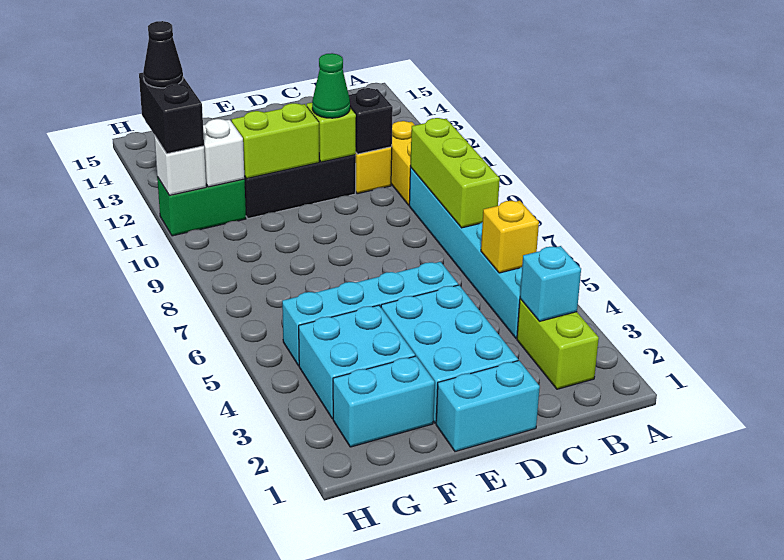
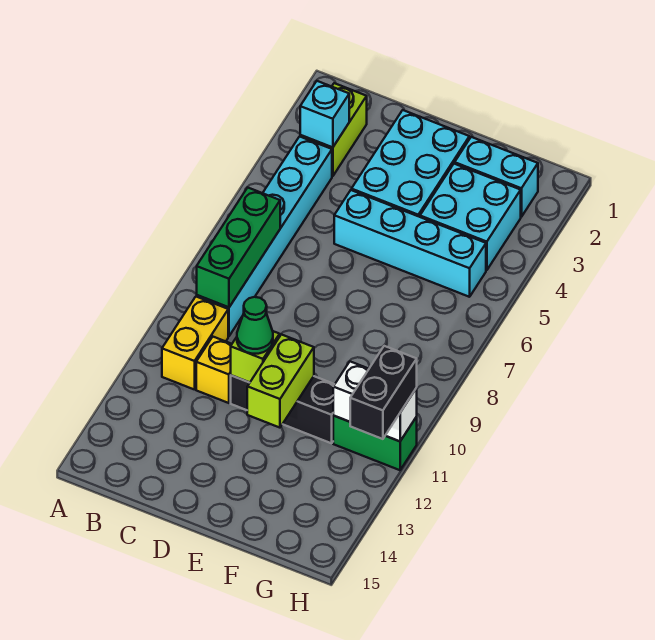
yellow 1x1 brick [481,201,539,273] -> none
lime 1x3 brick [410,118,500,228] -> green 1x3 brick [197,188,280,307]
black 1x1 brick [349,88,393,154] -> none
cyan 1x2 brick [436,361,540,452] -> none
lime 1x2 brick [232,103,319,179] -> lime 1x2 brick turned to [247,334,314,428]
black 1x1 cone [143,21,183,88] -> none

